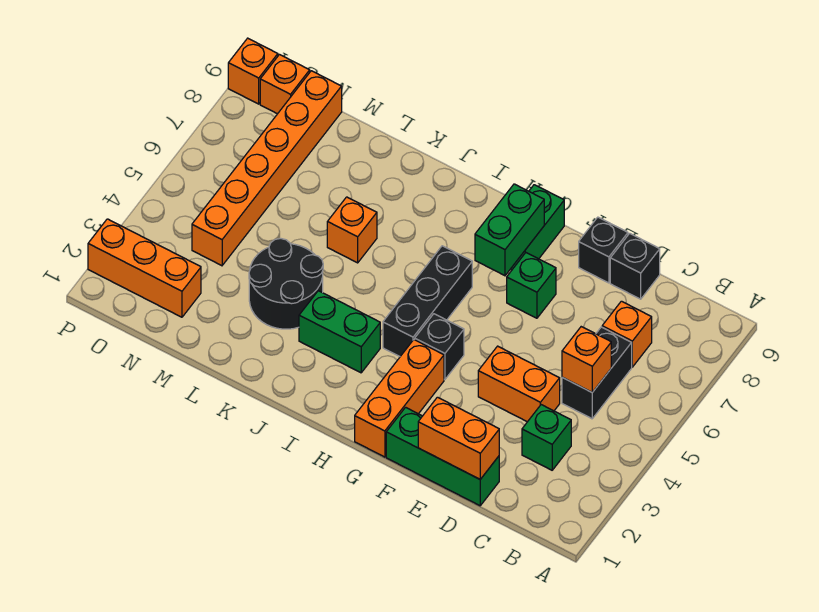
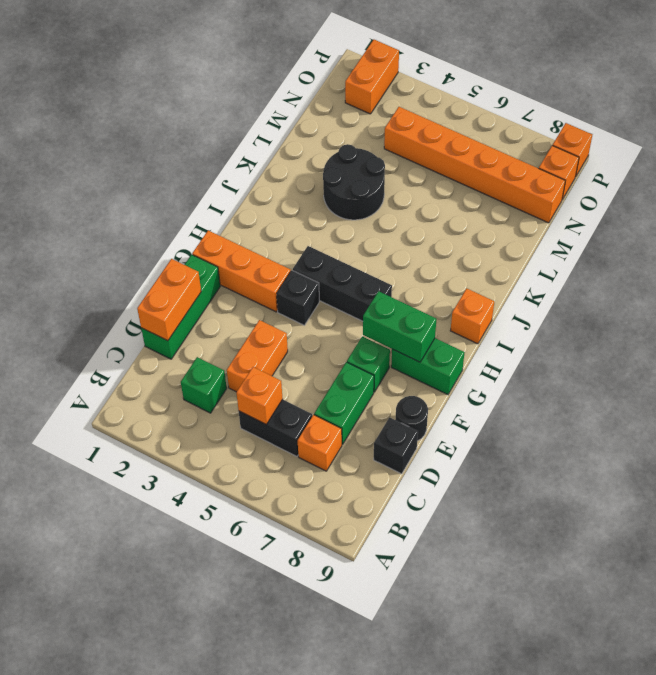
black 1x1 brick [579,217,628,283] -> black 1x1 round brick [395,396,428,441]
green 1x2 brick [299,291,380,373] -> green 1x2 brick moved to [314,362,374,444]
orange 1x1 brick [327,197,377,263] -> orange 1x1 brick moved to [450,288,494,344]
orange 1x3 brick [88,219,201,317] -> orange 1x2 brick [345,40,399,114]

